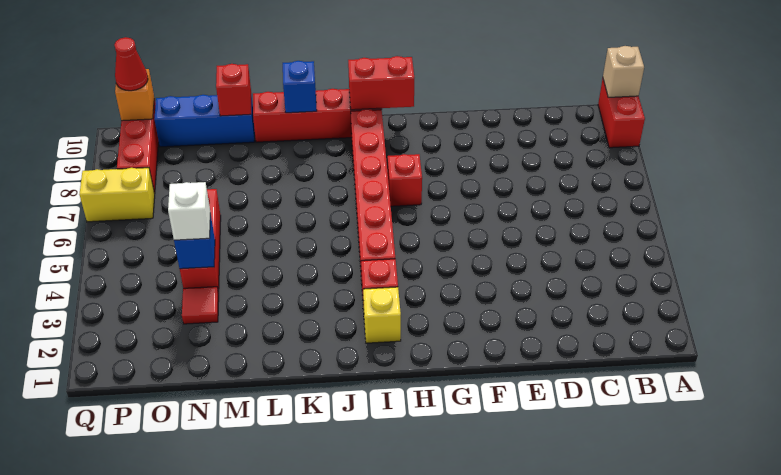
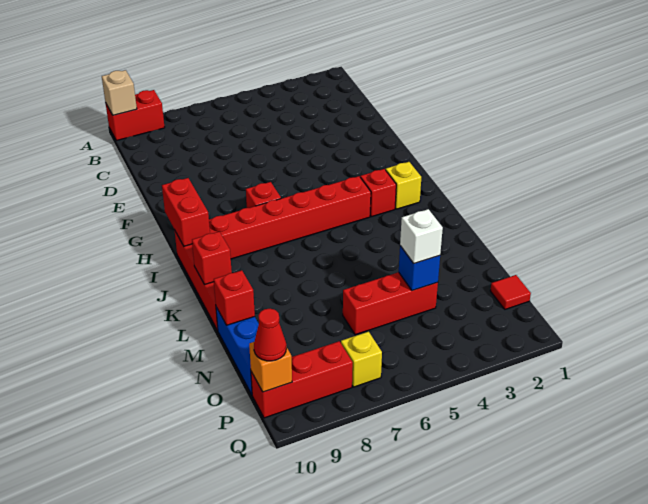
blue 1x1 brick [283,61,317,113] -> red 1x1 brick [192,232,232,285]
red 1x1 tile [182,287,219,324] -> red 1x1 tile moved to [490,275,531,309]
yellow 1x2 brick [79,168,155,222] -> yellow 1x1 brick [341,332,382,387]

